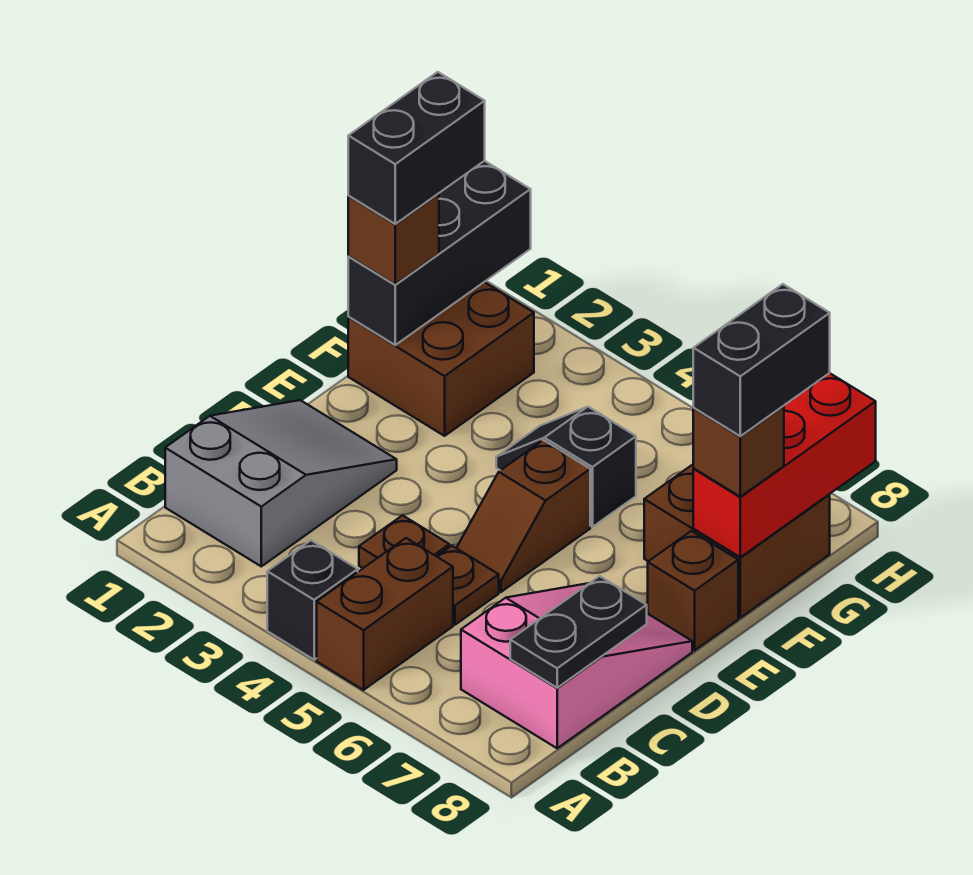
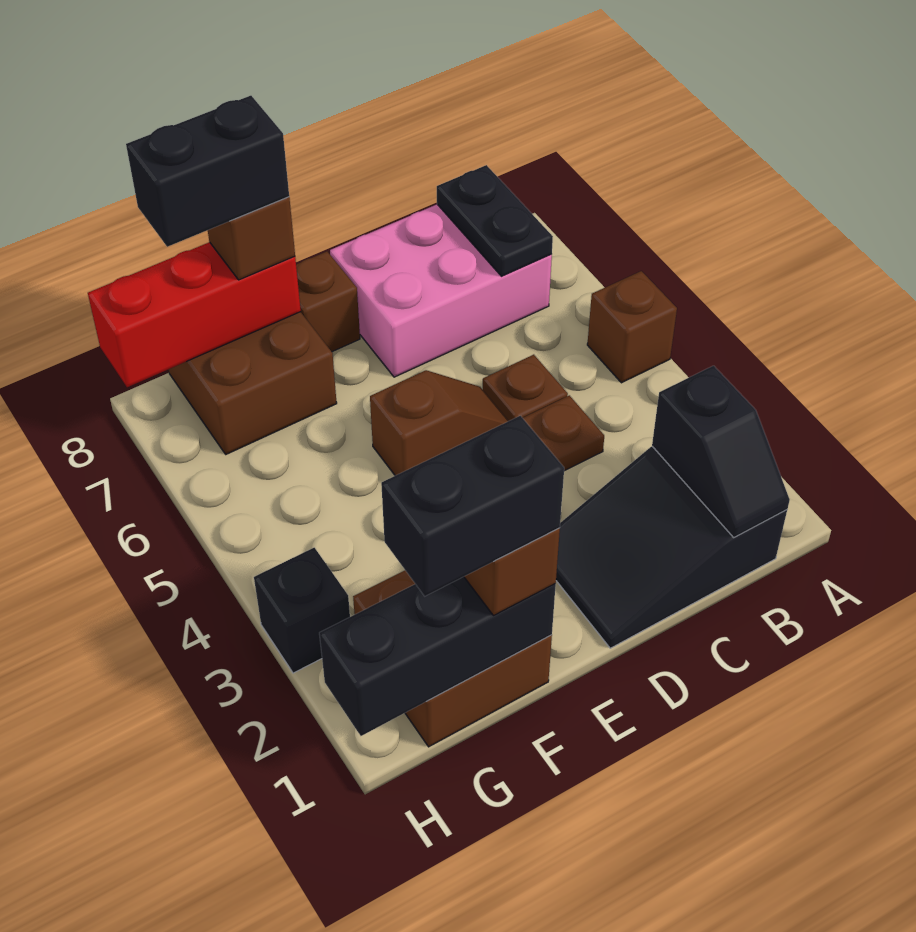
black 1x1 brick [267,540,358,660] -> black 1x1 brick moved to [254,548,350,673]
brown 1x2 brick [317,538,453,690] -> brown 1x1 brick [587,271,677,383]
grey 2x3 slope [165,400,397,566] -> black 2x3 slope [556,446,787,648]
pink 2x3 slope [461,583,692,748] -> pink 2x3 brick [330,204,552,377]
black 1x2 plate [510,576,647,688] -> black 1x2 plate turned to [437,165,553,276]
black 1x2 slope [496,407,636,527] -> black 1x2 slope moved to [652,366,790,537]

